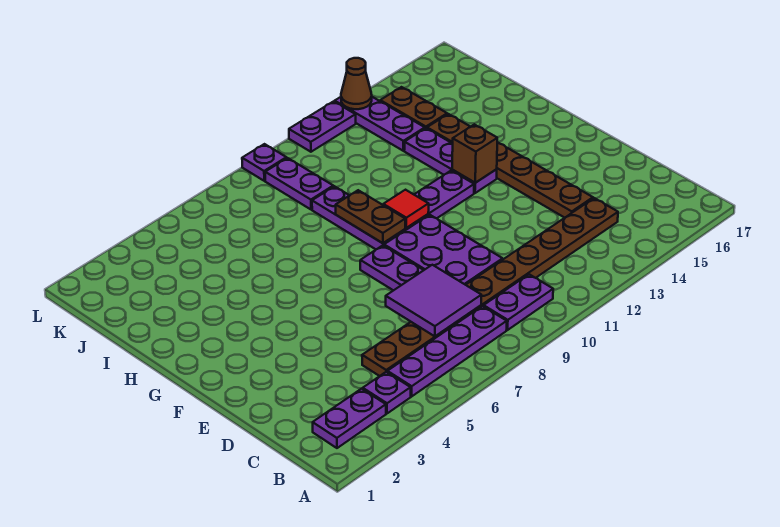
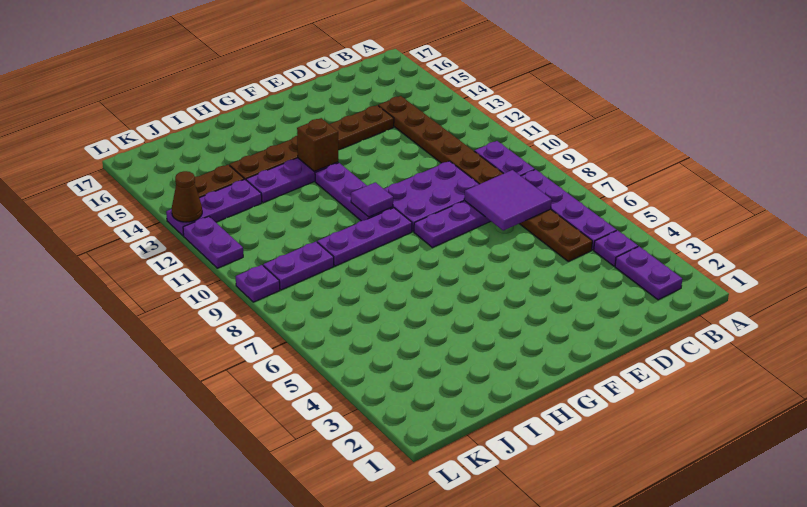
brown 1x2 plate [336,190,405,243] -> none
red 1x1 tile [383,190,429,228] -> purple 1x1 tile [351,182,393,217]

